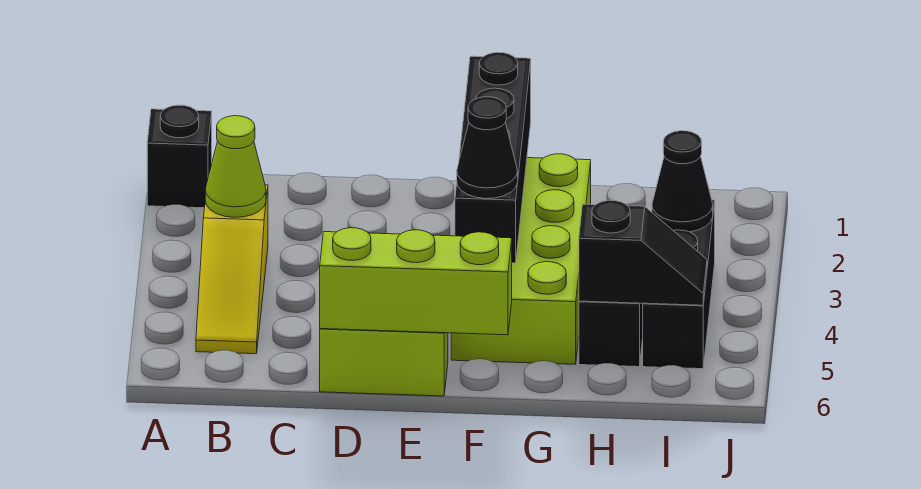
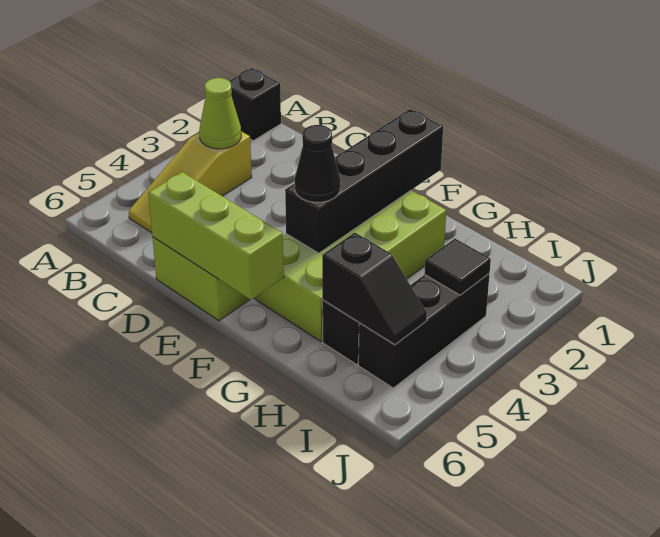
black 1x1 cone [652,131,713,232] -> black 1x1 tile [424,239,491,295]

